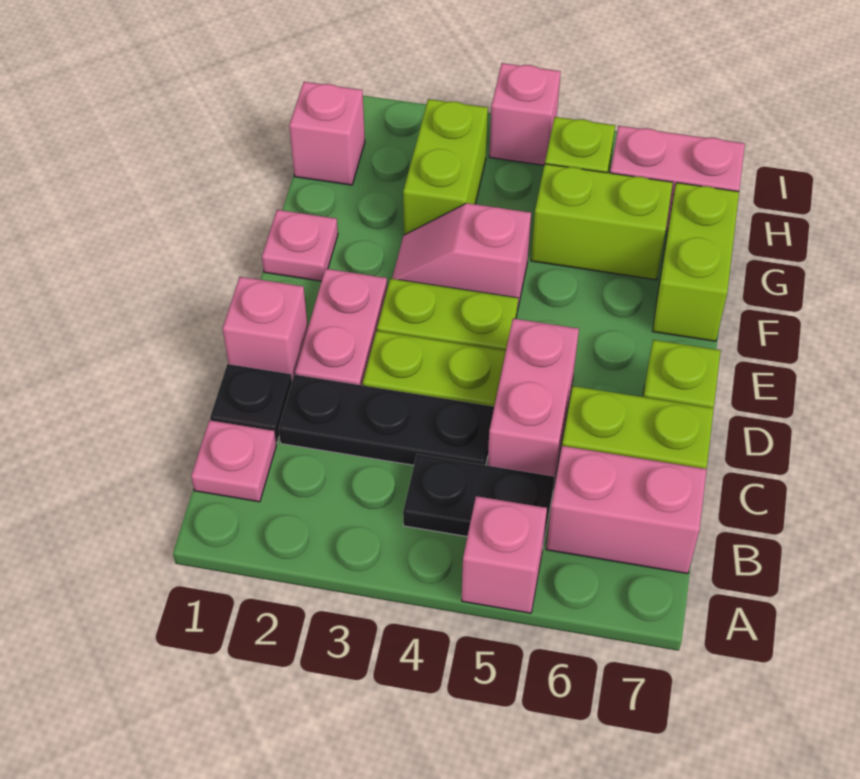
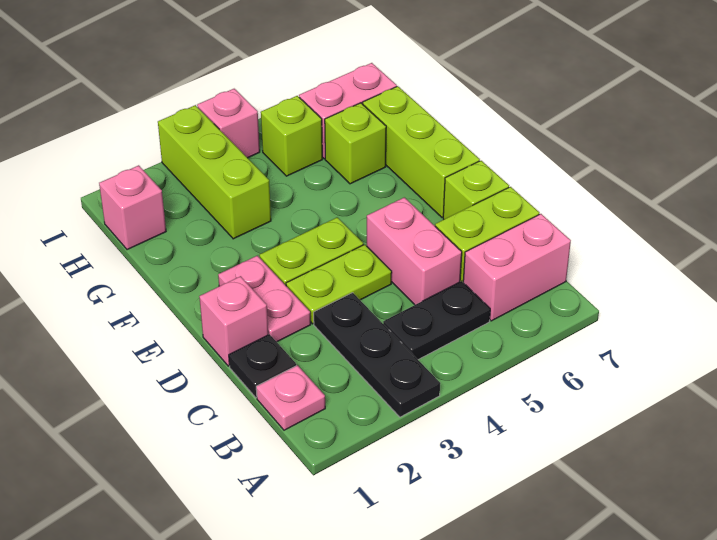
pink 1x1 brick [462,496,547,613] -> none
black 1x3 plate [279,375,494,465] -> black 1x3 plate turned to [314,293,440,417]
pink 1x1 plate [262,210,338,281] -> none
pink 1x2 slope [392,203,531,311] -> none
lime 1x2 brick [653,183,739,341] -> lime 1x3 brick [363,86,480,217]
lime 1x2 brick [403,99,488,235] -> lime 1x3 brick [158,105,271,239]
lime 1x2 brick [531,164,673,280] -> lime 1x1 brick [325,103,386,184]

